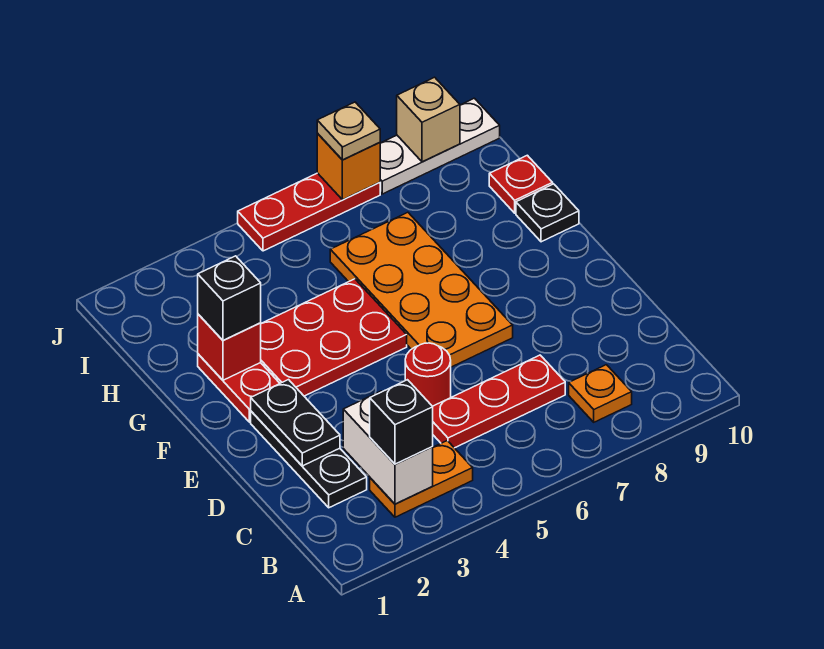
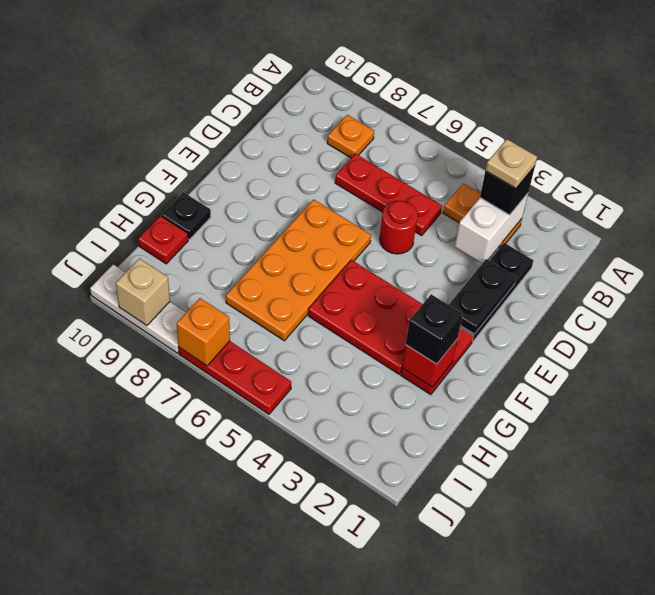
tan 1x1 plate [317,102,380,160] -> tan 1x1 plate moved to [485,139,537,189]

